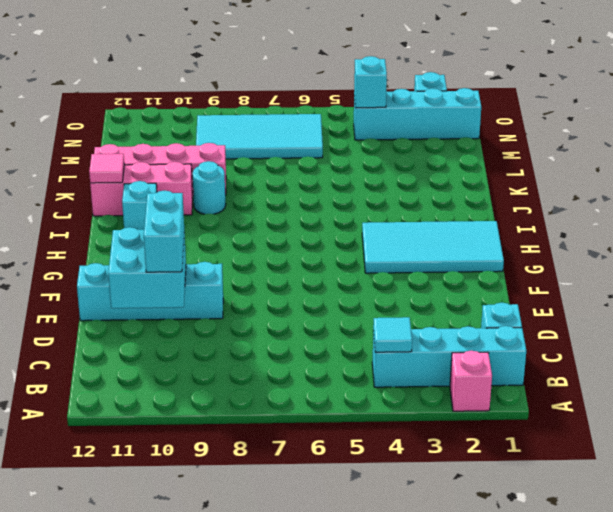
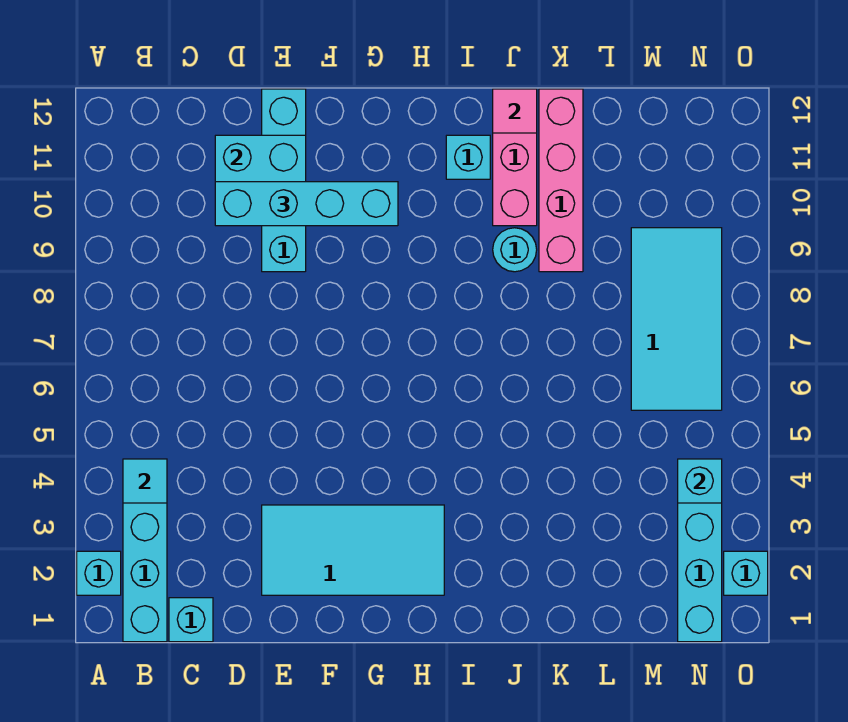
pink 1x1 brick [450,351,492,411] -> cyan 1x1 brick [77,551,121,595]
cyan 1x2 brick [144,191,184,272] -> cyan 1x4 brick [215,182,398,226]
cyan 2x4 tile [362,221,504,273] -> cyan 2x4 tile turned to [262,505,444,595]

